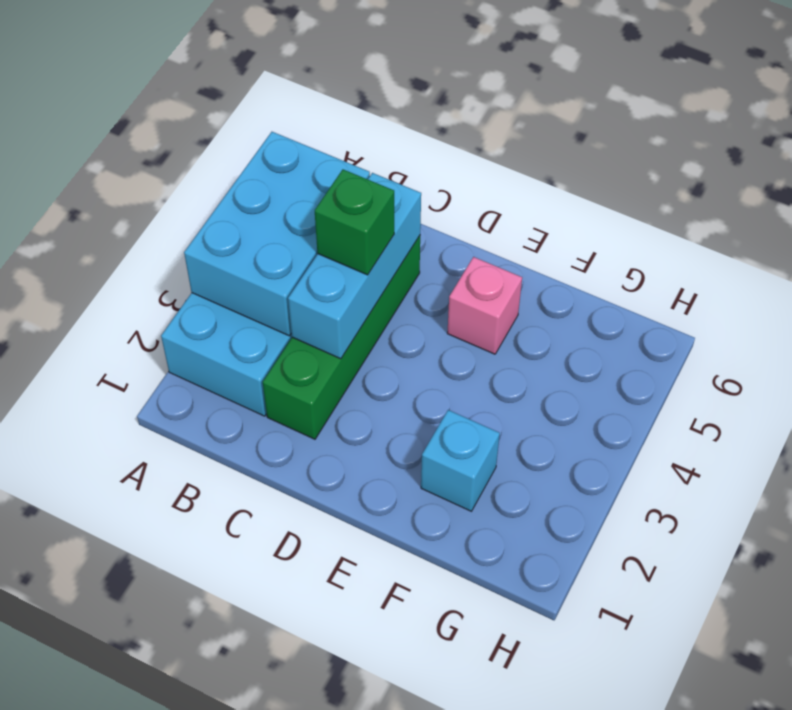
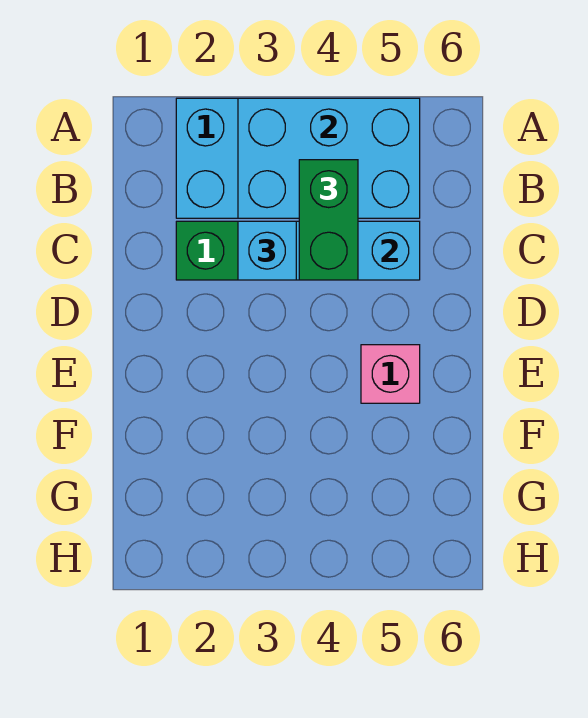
green 1x1 brick [315,170,394,275] -> green 1x2 brick [299,160,358,280]
cyan 1x1 brick [421,410,500,511] -> cyan 1x1 brick moved to [238,221,296,280]

